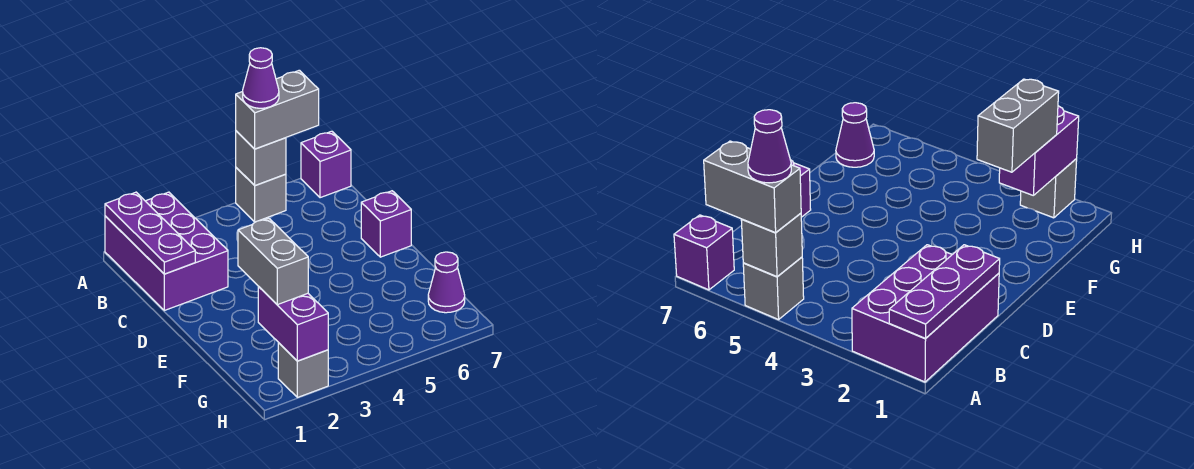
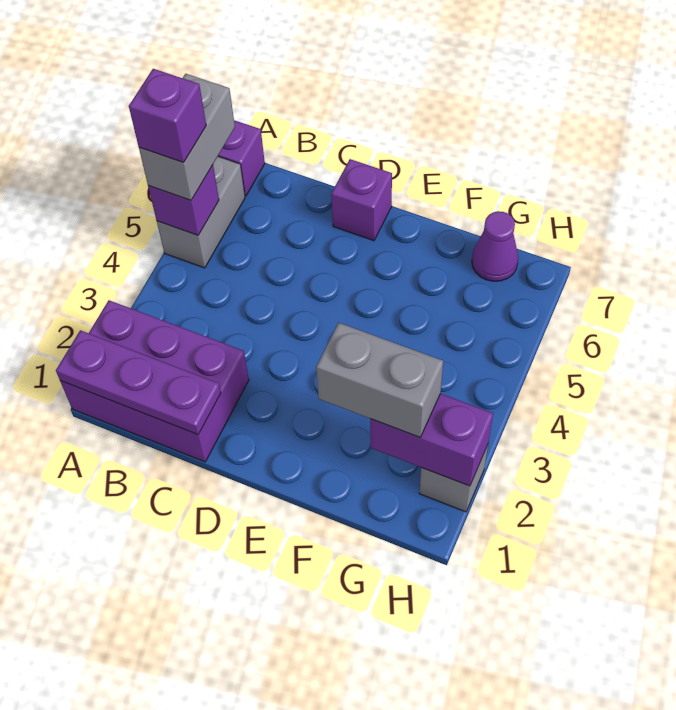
grey 1x1 brick [236,168,286,222] -> grey 1x2 brick [157,157,245,268]
grey 1x1 brick [236,131,286,186] -> purple 1x1 brick [148,165,219,235]
purple 1x1 cone [243,48,279,108] -> purple 1x1 brick [129,69,206,162]

